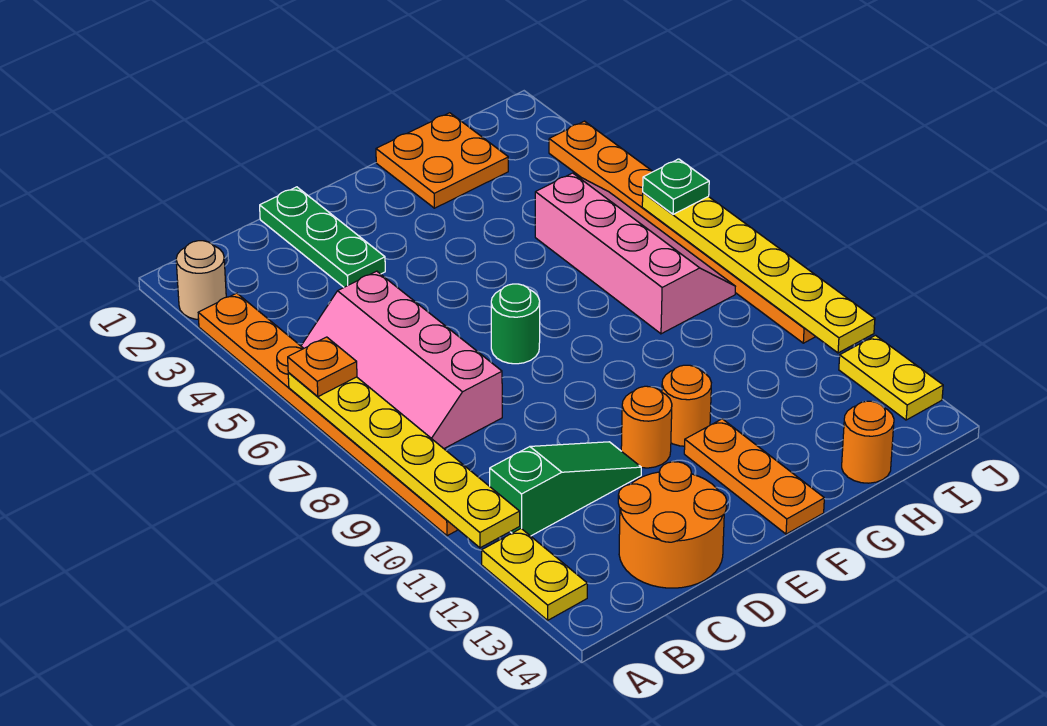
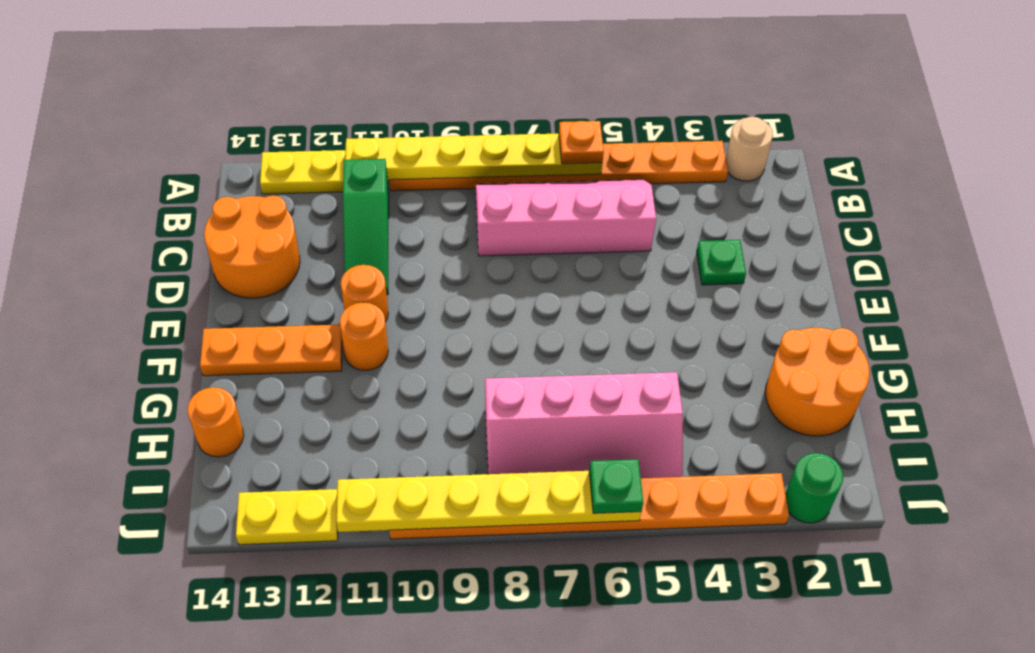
green 1x3 plate [260,187,385,287] -> green 1x1 plate [697,240,746,285]
green 1x1 round brick [491,284,540,364] -> green 1x1 round brick moved to [785,453,843,523]
orange 2x2 plate [376,113,508,208] -> orange 2x2 round brick [765,328,870,436]

